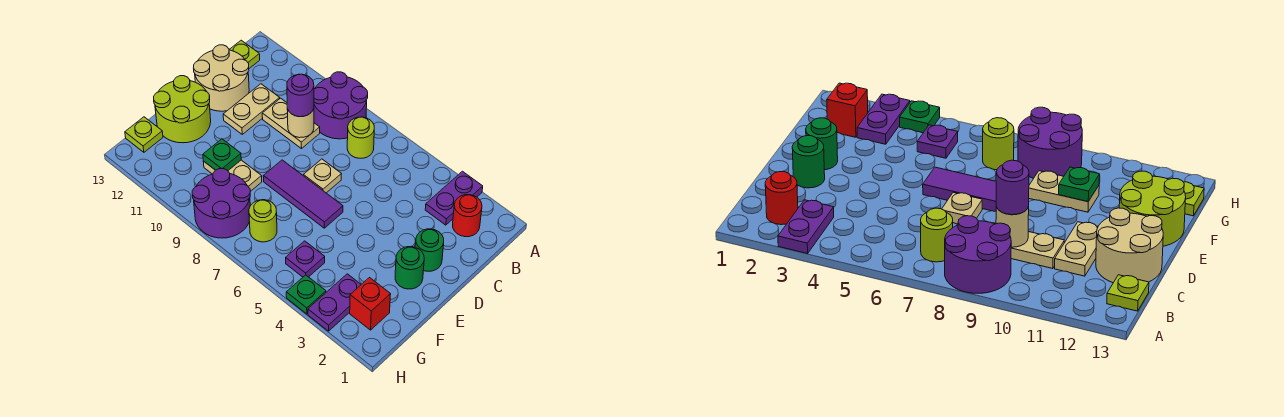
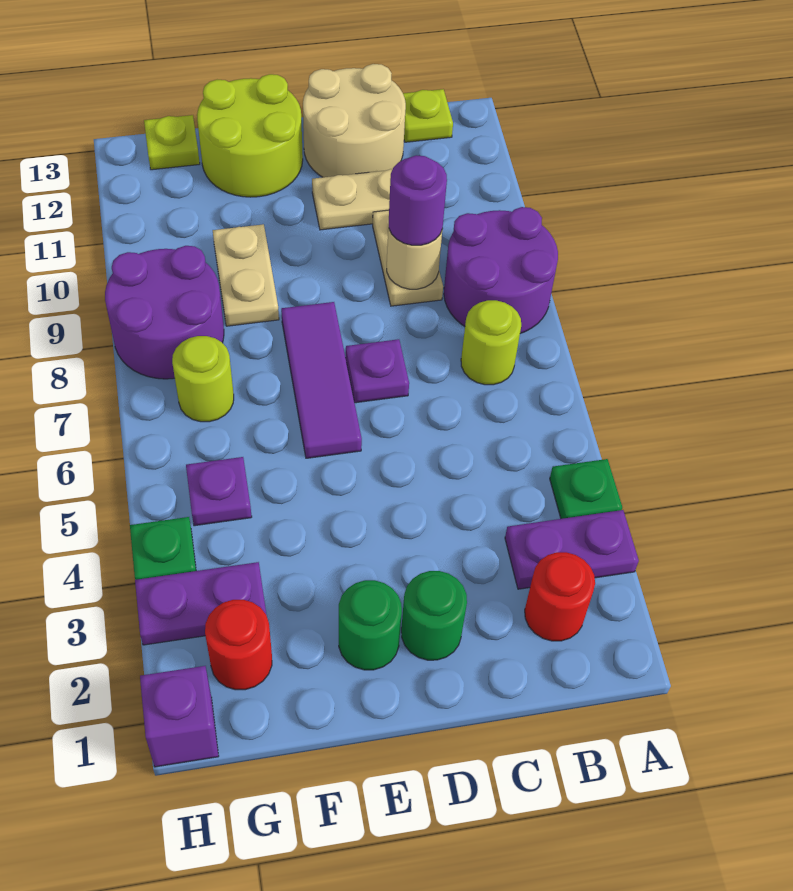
tan 1x1 plate [303,159,341,193] -> purple 1x1 plate [346,339,409,403]
green 1x1 plate [203,139,241,170] -> green 1x1 plate moved to [550,459,622,519]
red 1x1 brick [350,278,391,330] -> red 1x1 round brick [205,600,272,690]
none -> purple 1x1 brick [140,666,219,767]

